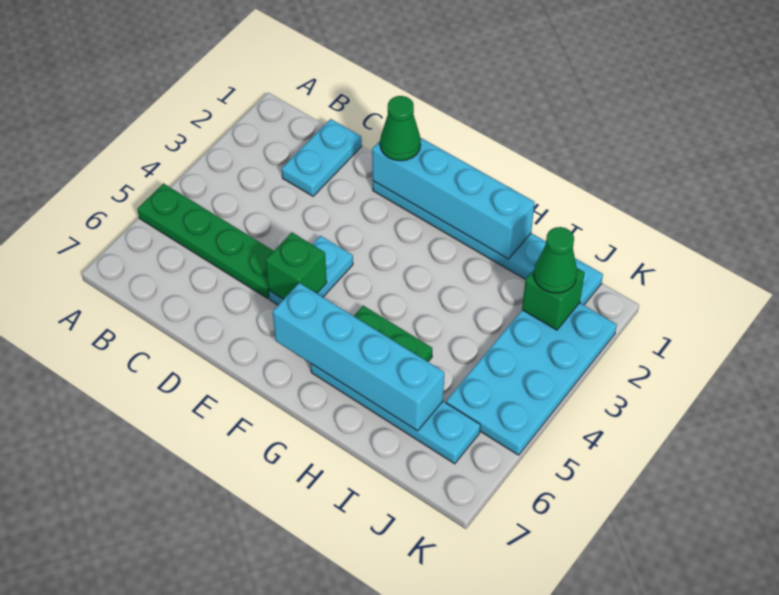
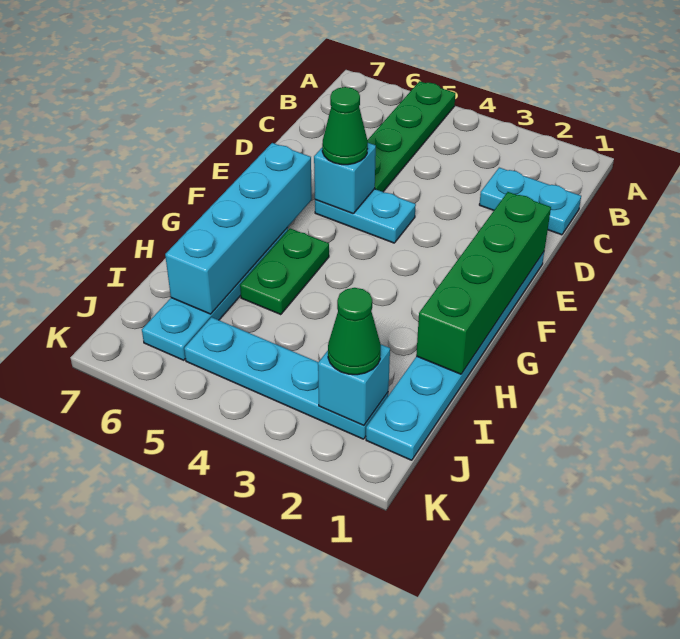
cyan 1x4 brick [372,138,535,259] -> green 1x4 brick [416,192,551,374]
green 1x1 cone [380,96,421,161] -> green 1x1 cone moved to [322,87,368,165]
green 1x1 brick [266,233,327,299] -> cyan 1x1 brick [314,143,376,213]
cyan 2x4 plate [446,303,617,455] -> cyan 1x4 plate [184,317,388,439]
green 1x1 brick [522,268,585,330] -> cyan 1x1 brick [318,345,390,425]

